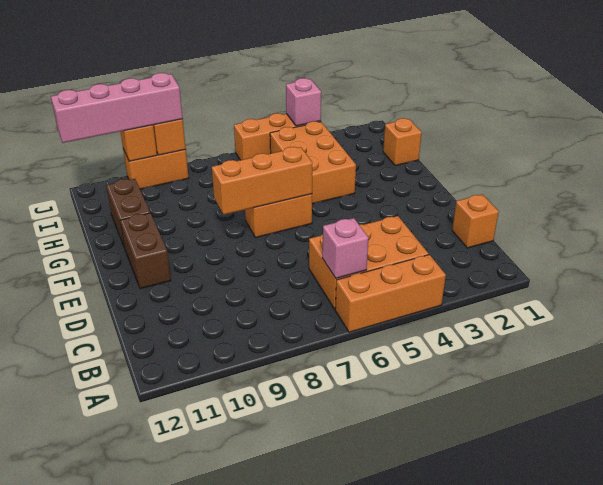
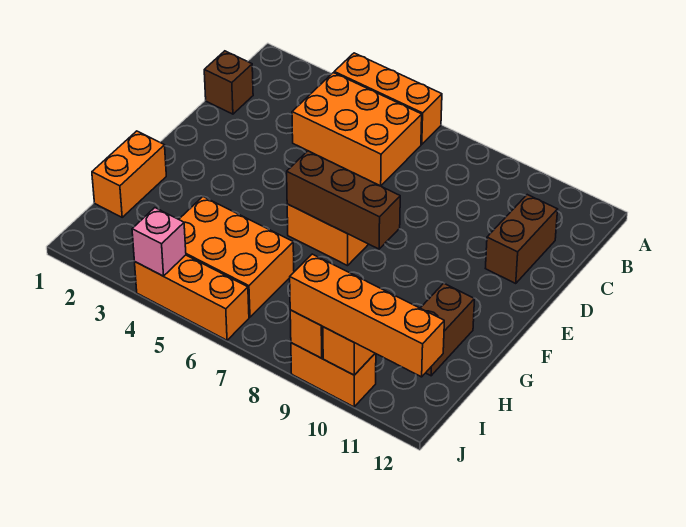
pink 1x1 brick [322,218,368,278] -> none
orange 1x1 brick [452,194,499,248] -> brown 1x1 brick [204,51,253,114]
brown 1x2 brick [120,213,171,289] -> brown 1x2 brick moved to [485,195,558,283]
orange 1x3 brick [212,147,312,215] -> brown 1x3 brick [287,151,400,249]
orange 2x3 brick [270,121,356,204] -> orange 2x3 brick turned to [179,197,294,317]
orange 1x1 brick [383,118,422,166] -> orange 1x2 brick [92,131,166,217]
pink 1x4 brick [51,73,183,143] -> orange 1x4 brick [290,254,444,377]

